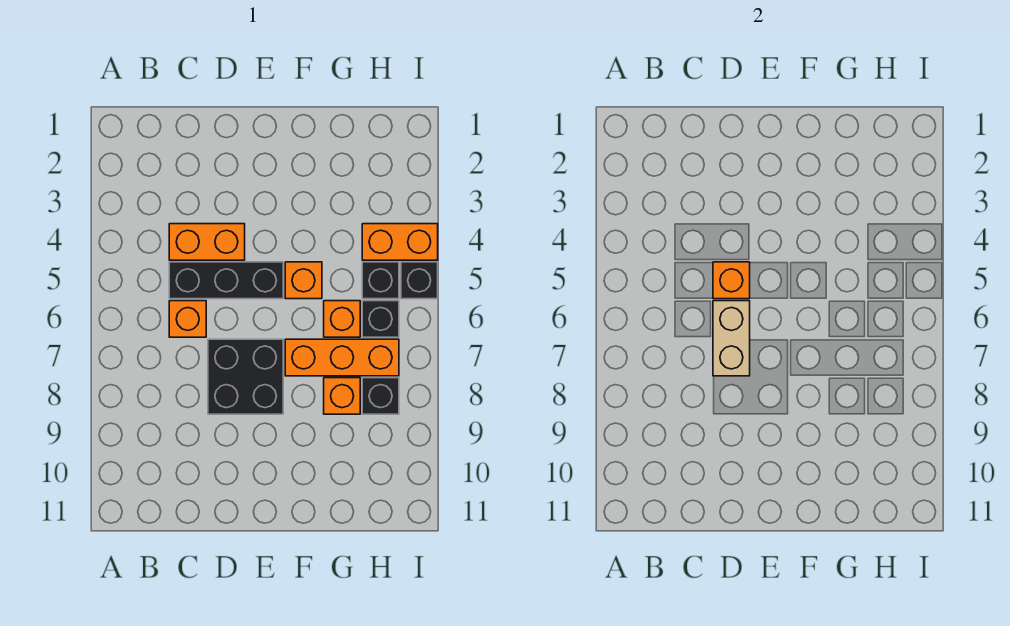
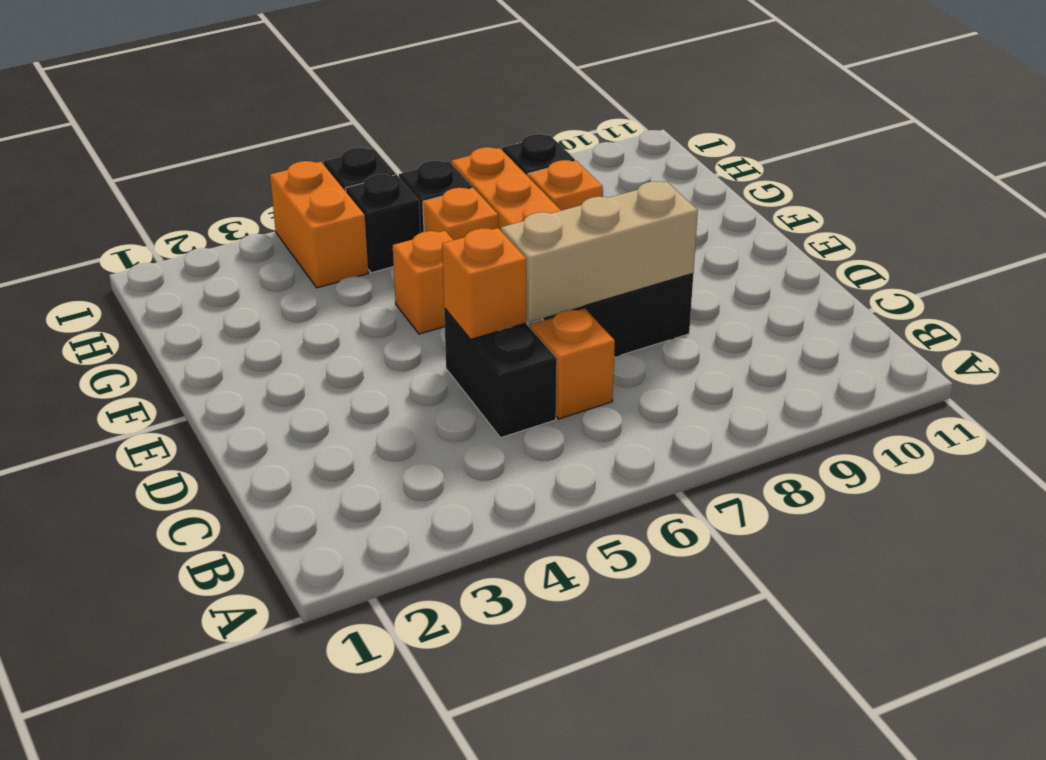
orange 1x2 brick [169,224,245,260] -> none
black 1x3 brick [169,262,283,299] -> black 1x2 brick [444,308,557,438]
tan 1x2 brick [713,301,750,376] -> tan 1x3 brick [501,181,698,322]

